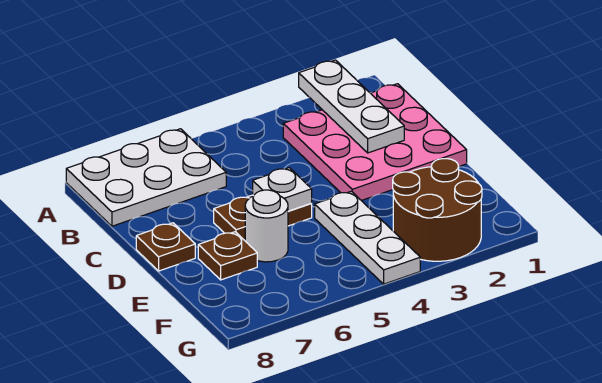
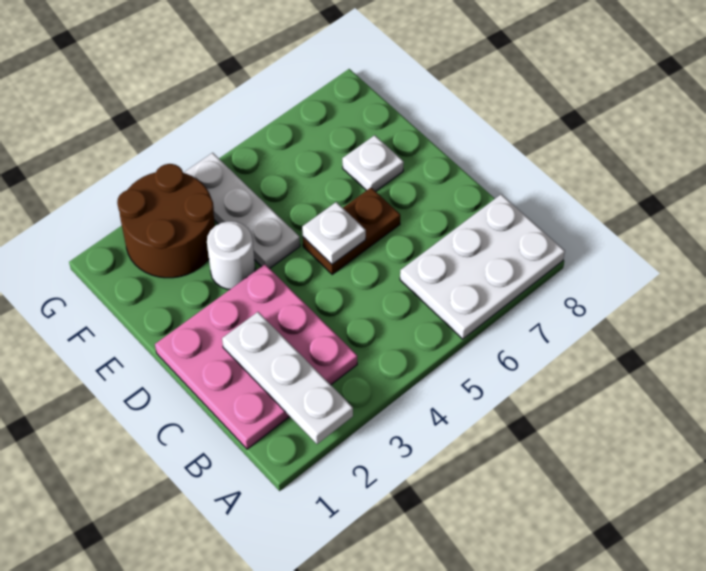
brown 1x1 plate [136,223,195,271] -> none
white 1x1 round brick [245,190,288,262] -> white 1x1 round brick moved to [207,221,255,289]
brown 1x1 plate [198,232,257,280] -> white 1x1 plate [342,135,404,191]

